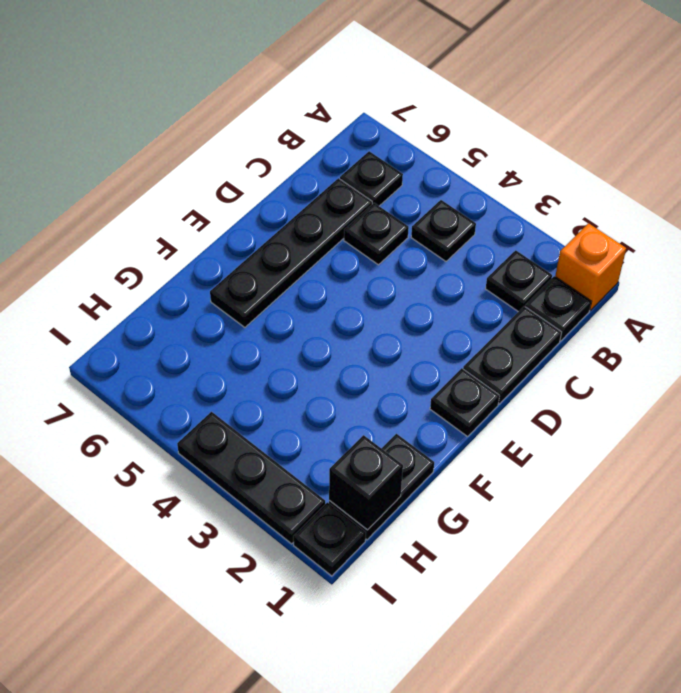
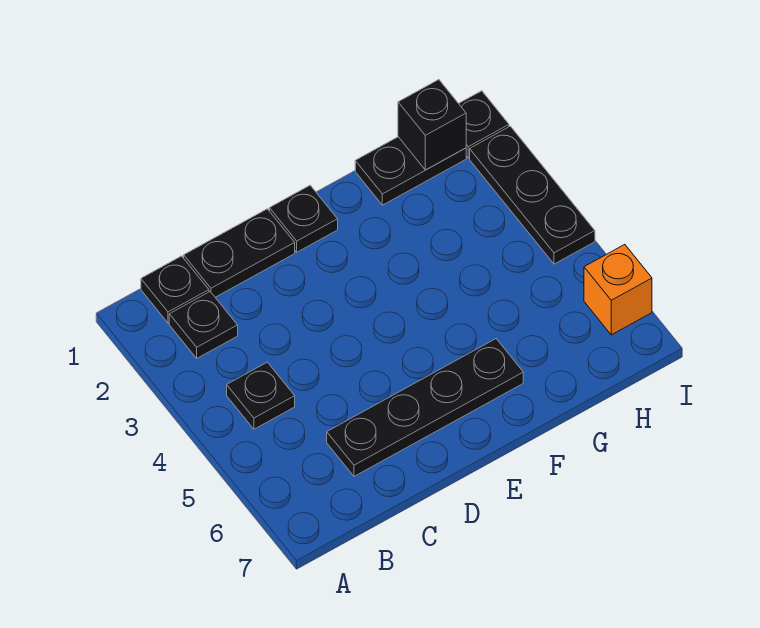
orange 1x1 brick [555,223,626,311] -> orange 1x1 brick moved to [584,245,652,335]
black 1x1 plate [340,151,403,206] -> none
black 1x1 plate [344,203,409,265] -> none

